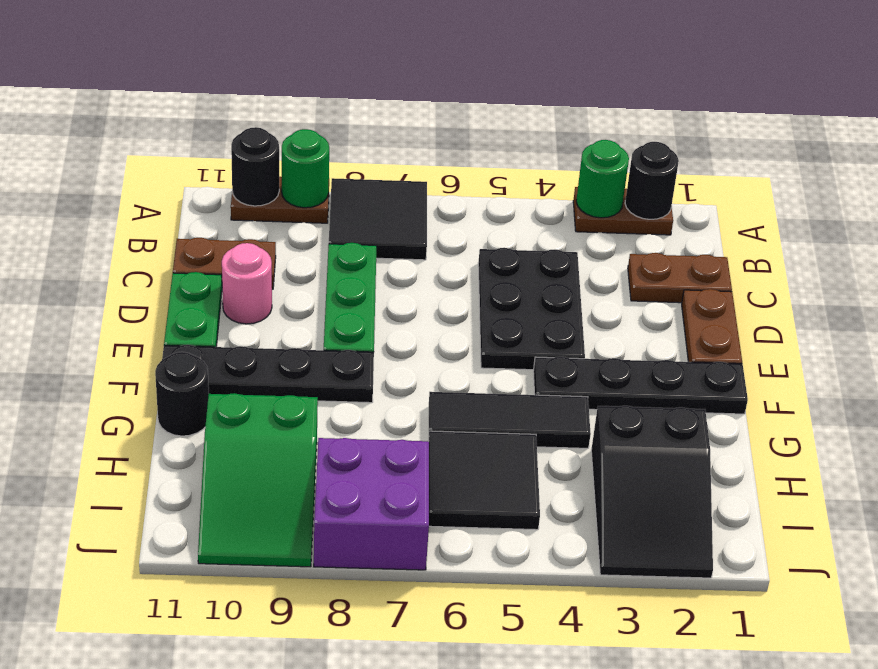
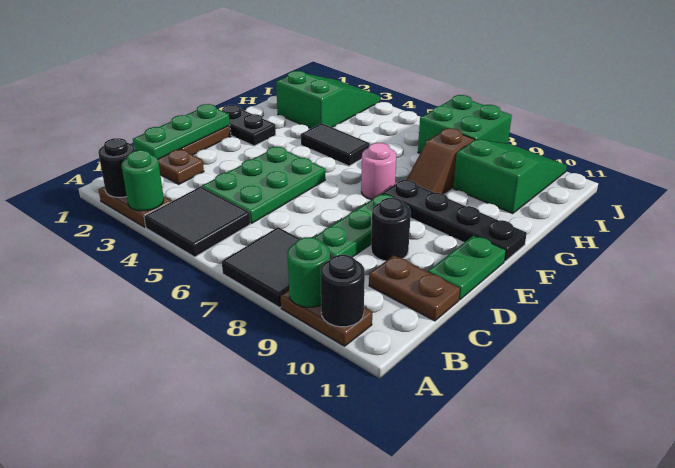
none -> green 1x3 plate [133,104,230,159]
black 2x3 plate [478,248,585,370] -> green 2x3 plate [202,147,325,223]
pink 1x1 round brick [222,243,272,324] -> pink 1x1 round brick moved to [361,143,396,200]
black 1x4 plate [533,357,748,414] -> black 1x2 plate [222,105,276,146]
black 1x3 tile [429,392,591,448] -> black 1x2 tile [301,123,370,166]
none -> brown 1x2 slope [407,128,474,194]
black 1x1 round brick [155,352,209,436] -> black 1x1 round brick moved to [371,198,411,261]
black 2x3 slope [591,406,713,578] -> green 2x3 slope [276,71,380,128]
black 2x2 tile [429,431,540,530] -> black 2x2 tile moved to [144,187,250,257]
purple 2x2 brick [314,438,429,570] -> green 2x2 brick [418,95,512,153]

